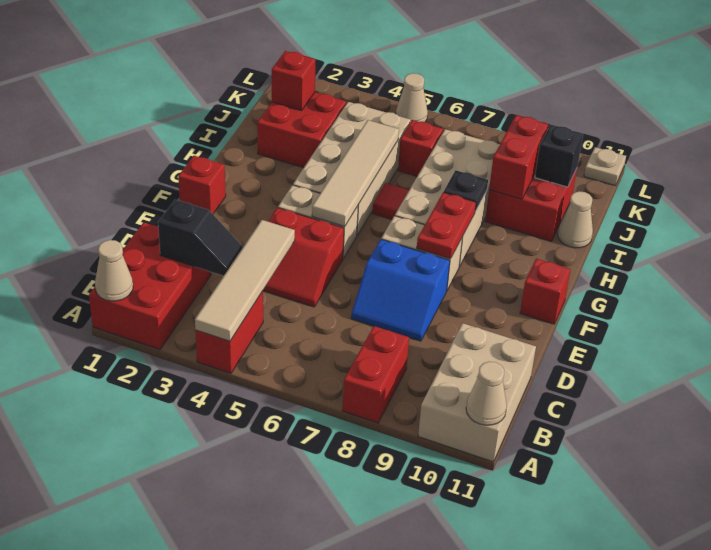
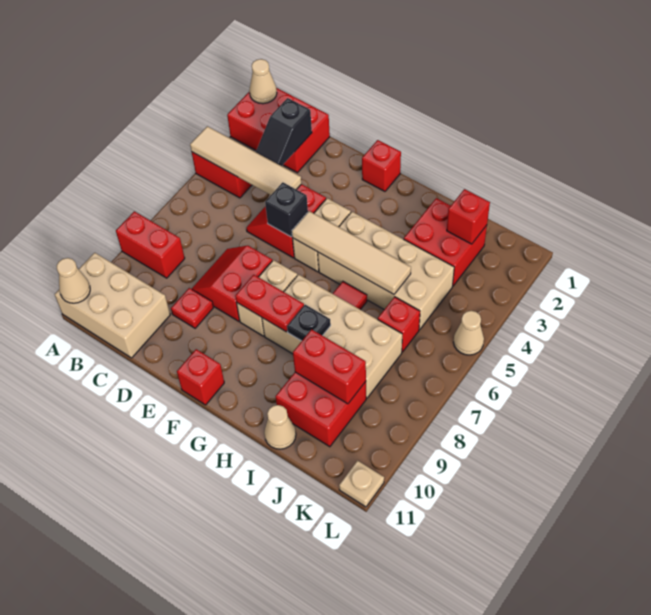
blue 2x2 slope [351,239,450,341] -> red 2x2 slope [192,246,272,321]
none -> red 1x1 plate [171,288,213,328]
black 1x1 brick [535,125,583,187] -> black 1x1 brick moved to [265,182,308,237]

